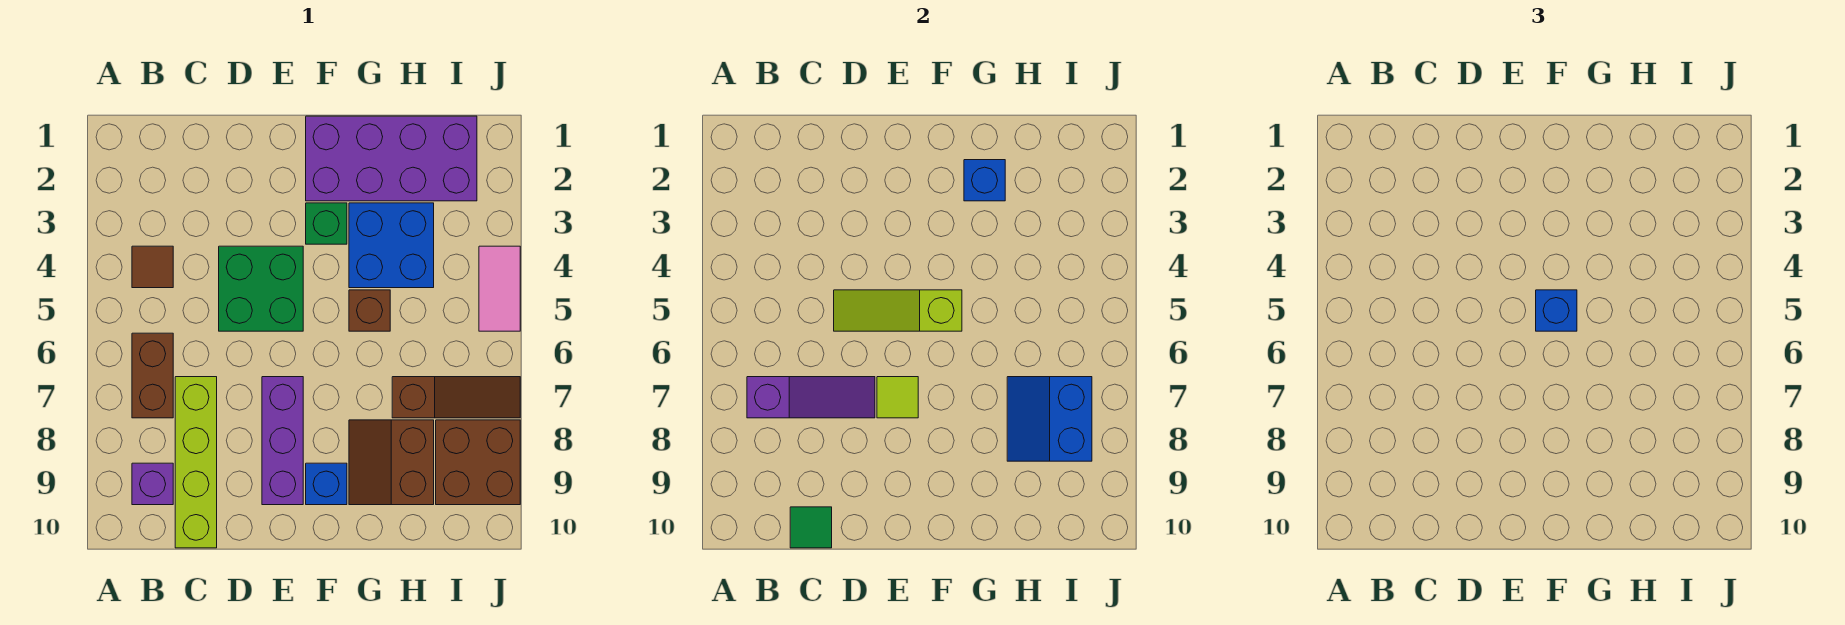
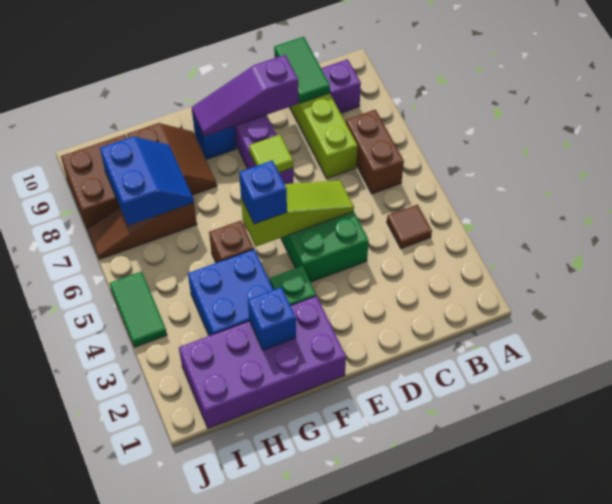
purple 1x3 slope [747,377,875,418] -> purple 1x3 slope moved to [192,55,298,136]
green 1x1 tile [790,507,832,548] -> green 1x2 tile [274,37,330,103]
pink 1x2 tile [479,246,520,331] -> green 1x2 tile [110,271,167,347]

